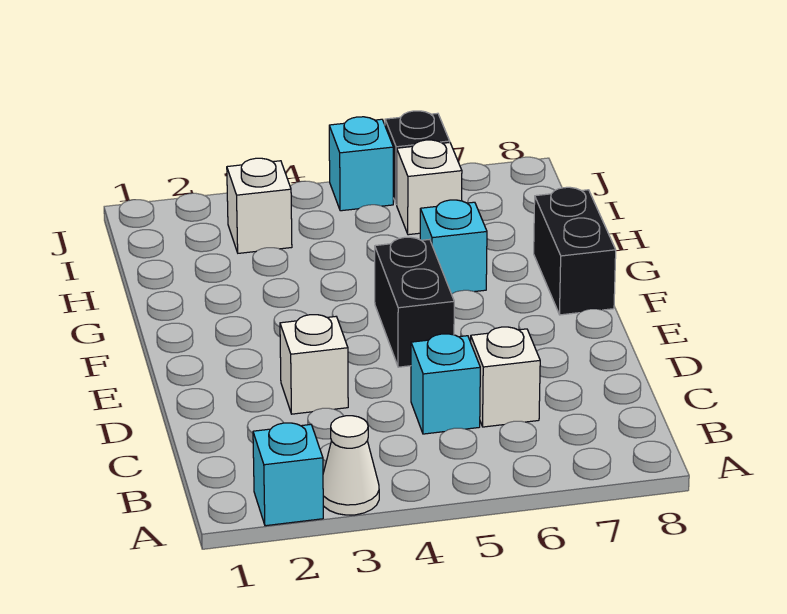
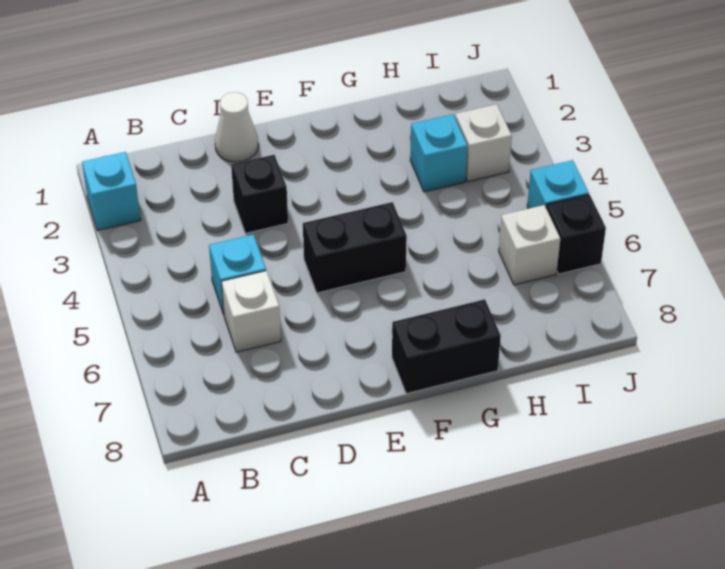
white 1x1 cone [323,416,379,515] -> white 1x1 cone moved to [215,92,258,162]
white 1x1 brick [280,315,348,414] -> black 1x1 brick [231,155,288,233]
cyan 1x1 brick [420,200,487,294] -> cyan 1x1 brick moved to [410,114,467,192]

